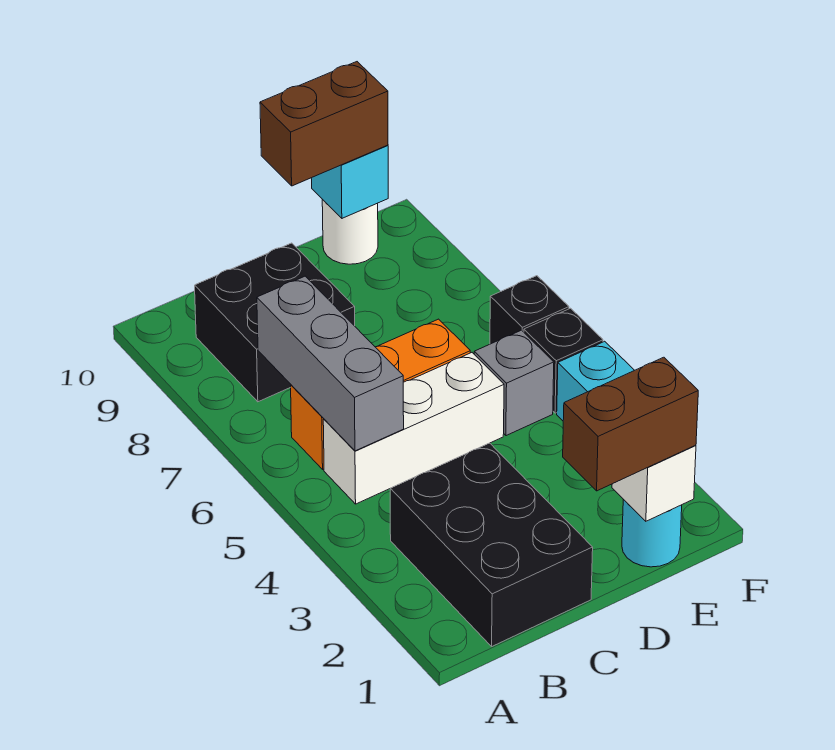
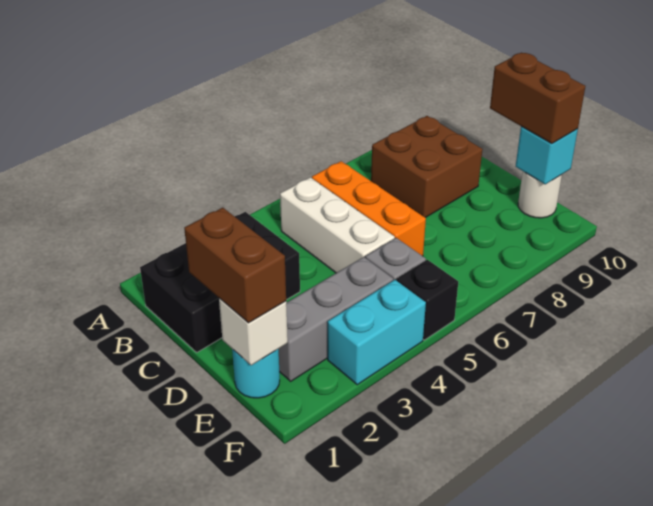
grey 1x3 brick [257,276,404,451] -> grey 1x3 brick moved to [279,257,393,381]
black 2x2 brick [195,243,355,402] -> brown 2x2 brick [371,116,482,218]
black 1x1 brick [490,276,569,344] -> none

